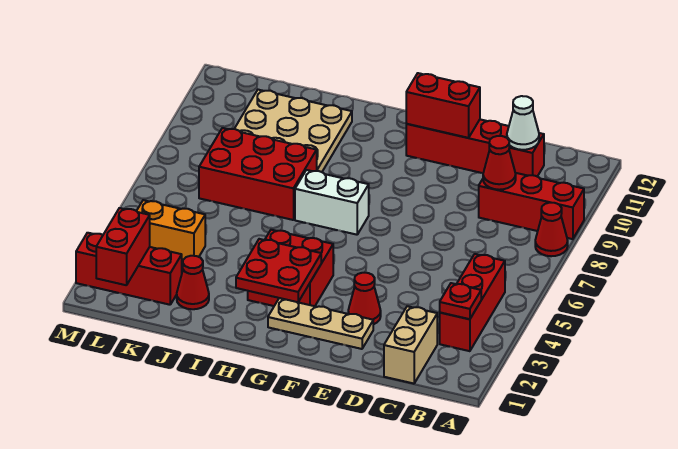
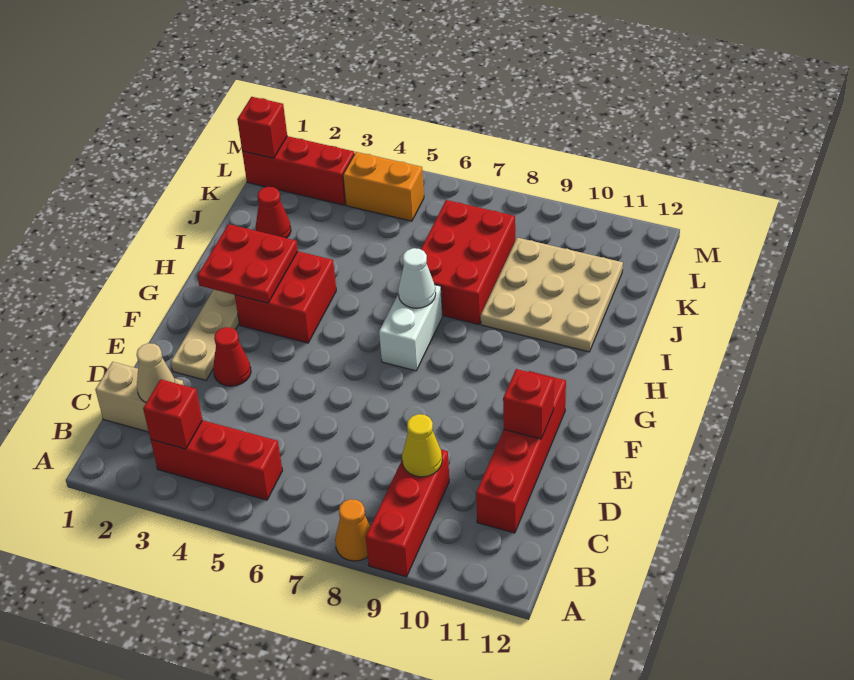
red 1x1 cone [535,203,568,256] -> orange 1x1 cone [335,499,371,561]
red 1x1 plate [440,283,481,319] -> red 1x1 brick [143,379,202,449]
none -> tan 1x1 cone [137,343,176,402]
red 1x1 cone [483,136,516,190] -> yellow 1x1 cone [402,414,442,477]
white 1x1 cone [507,96,539,150] -> white 1x1 cone moved to [398,248,436,308]
red 1x2 brick [406,73,480,138] -> red 1x1 brick [503,369,554,439]
red 1x3 brick [76,233,182,305] -> red 1x3 brick turned to [242,136,354,205]
orange 1x2 brick [137,200,205,262] -> orange 1x2 brick turned to [343,152,424,221]
red 1x2 brick [96,208,150,285] -> red 1x1 brick [237,97,287,158]

